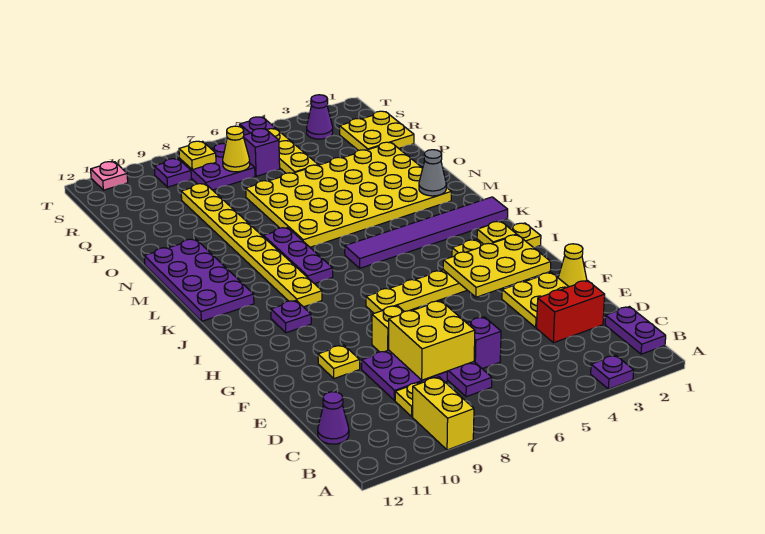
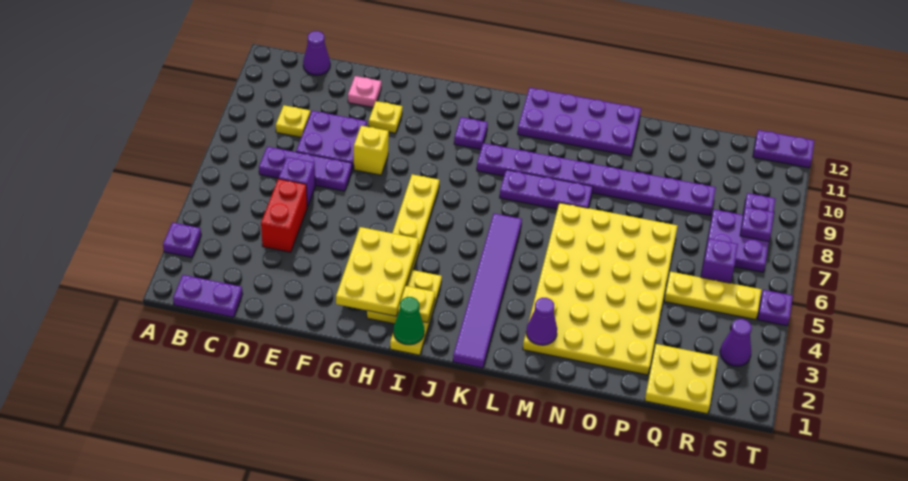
yellow 1x2 brick [413,377,474,450] -> none
red 1x2 brick [537,280,605,343] -> red 1x2 brick moved to [261,179,307,252]
yellow 2x2 brick [389,301,475,380] -> none
yellow 2x2 plate [502,273,569,328] -> none
yellow 1x1 cone [558,244,587,287] -> none
none -> green 1x1 cone [394,297,424,345]
yellow 1x8 plate [181,184,322,307] -> purple 1x8 plate [477,143,716,215]
grey 1x1 cone [419,150,446,196] -> purple 1x1 cone [526,298,557,345]
yellow 1x1 cone [223,126,250,172] -> none
yellow 1x1 plate [179,141,216,170] -> purple 1x1 plate [740,207,774,242]
none -> purple 1x2 plate [753,130,814,168]
pink 1x1 plate [91,162,128,190] -> pink 1x1 plate moved to [348,76,381,107]

